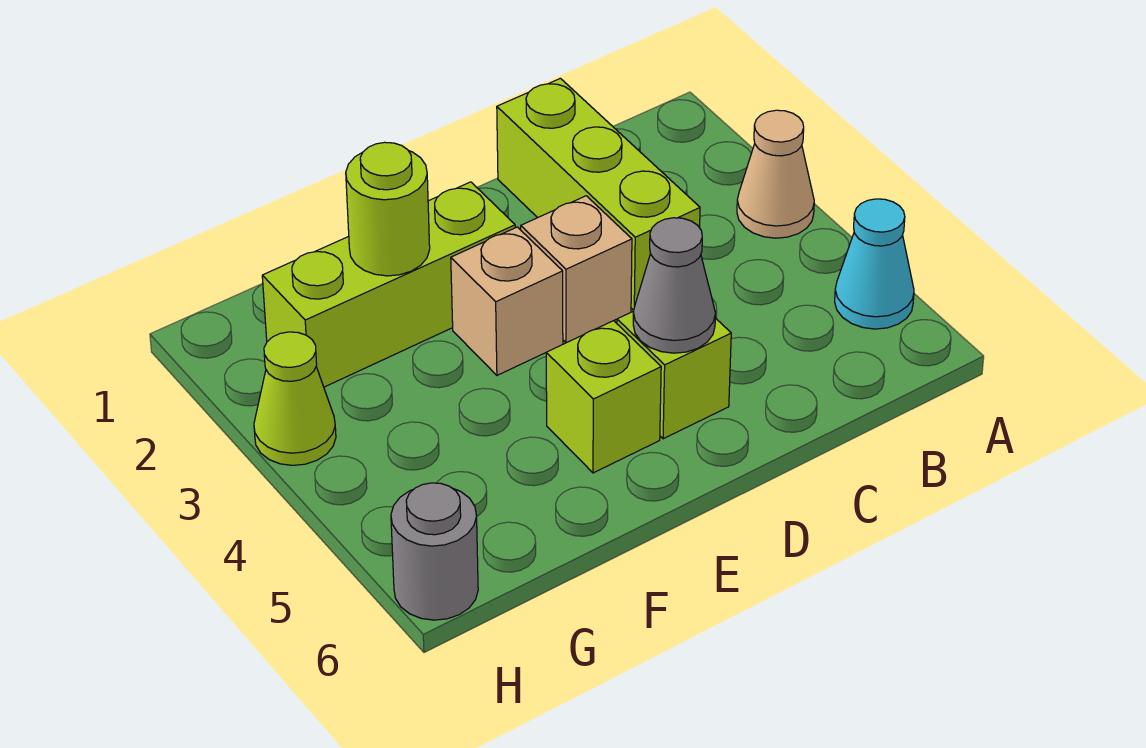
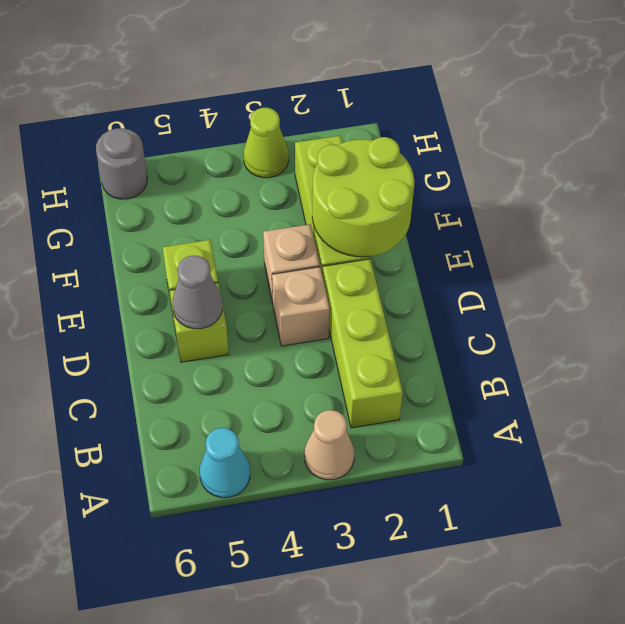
lime 1x3 brick [497,78,700,310] -> lime 1x3 brick turned to [322,259,403,428]
lime 1x1 round brick [346,142,430,276] -> lime 2x2 round brick [312,137,414,257]

